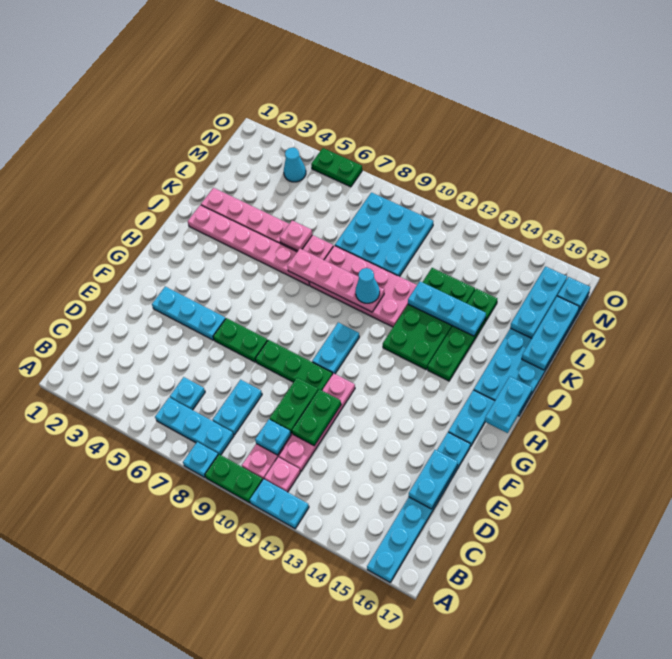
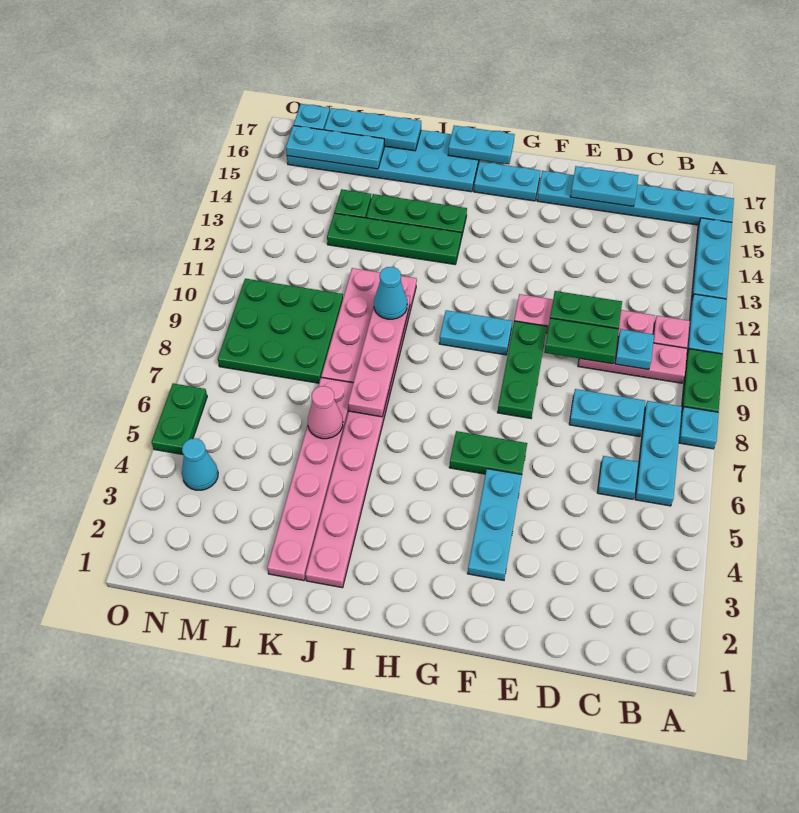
green 1x2 plate [213,318,268,362] -> green 1x2 plate turned to [449,431,527,475]
green 2x4 plate [383,268,475,369] -> green 1x4 plate [327,213,462,264]
pink 1x1 plate [280,221,312,251] -> pink 1x1 cone [308,386,343,439]
cyan 1x3 plate [408,282,486,336] -> cyan 1x3 plate moved to [691,218,732,301]
cyan 3x3 plate [335,193,433,277] -> green 3x3 plate [218,279,343,383]

